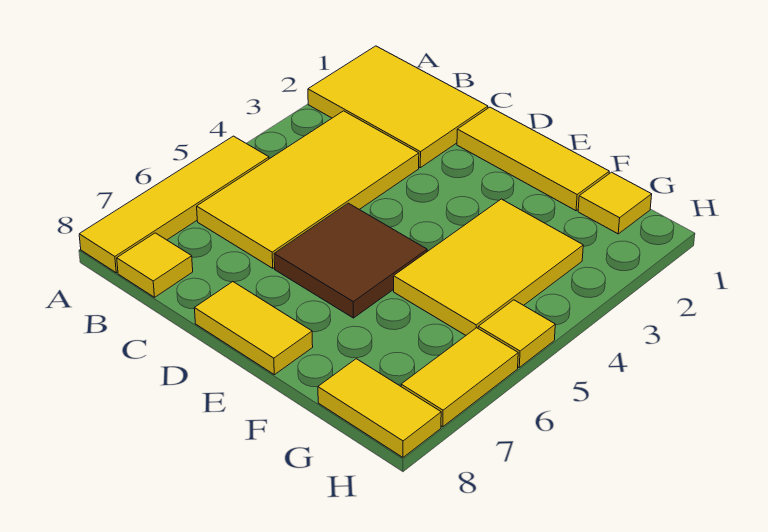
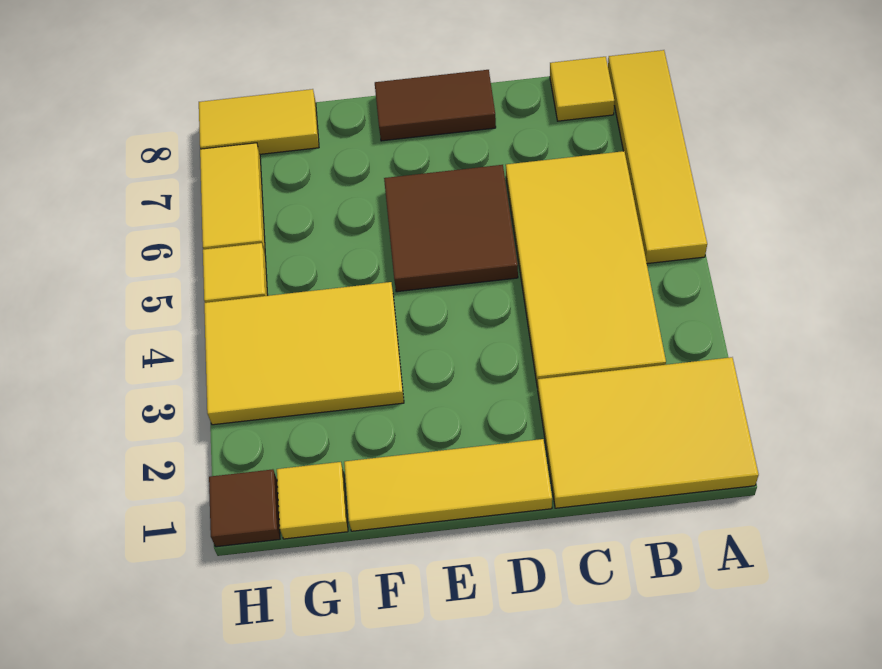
yellow 1x2 tile [194,282,313,375] -> brown 1x2 tile [375,70,496,141]
yellow 2x3 tile [394,199,583,335] -> yellow 2x3 tile turned to [204,282,404,425]
none -> brown 1x1 tile [209,469,280,547]

